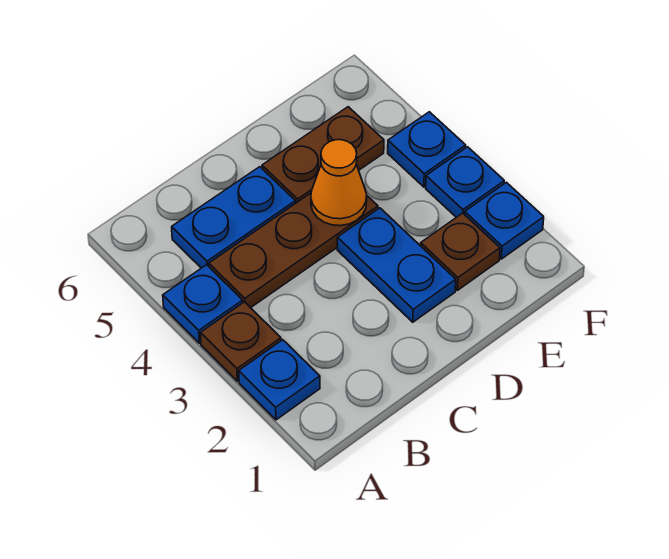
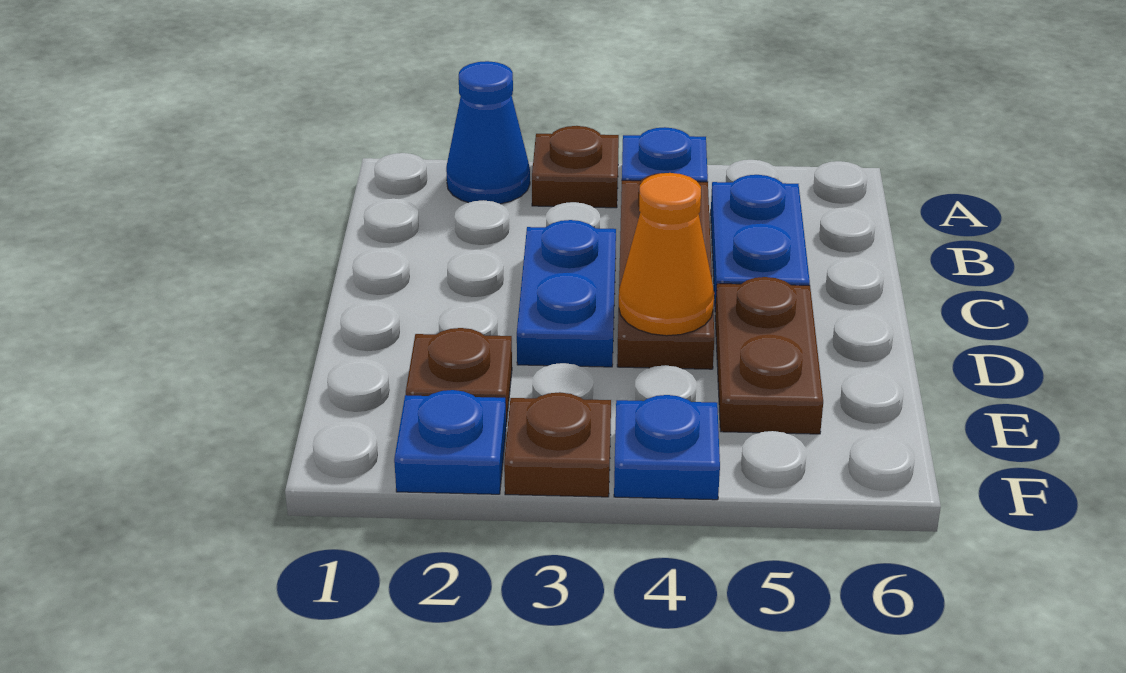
blue 1x1 plate [239,340,320,420] -> blue 1x1 cone [446,61,530,204]
blue 1x2 plate [337,208,456,322] -> blue 1x2 plate turned to [517,220,616,367]
blue 1x1 plate [426,147,504,217] -> brown 1x1 plate [504,392,611,497]

